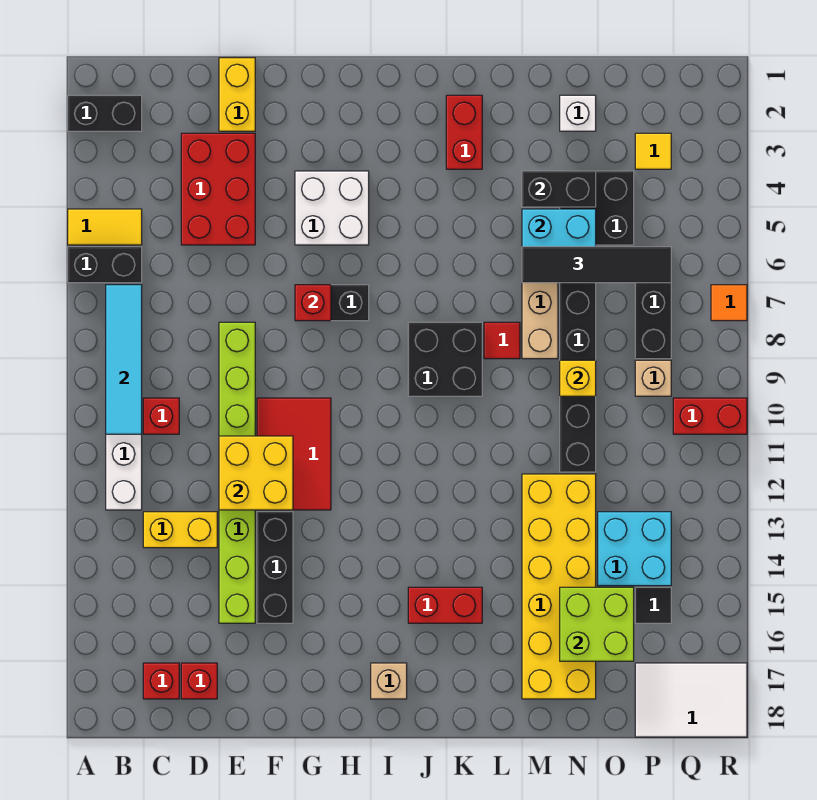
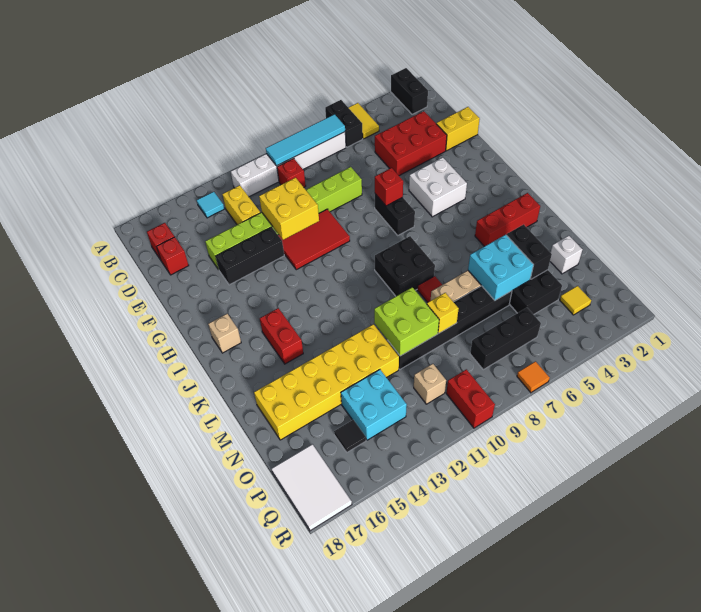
none -> cyan 1x1 tile [197,192,224,218]
red 1x2 brick [446,95,482,169] -> red 1x3 brick [475,193,540,246]
black 1x4 tile [522,247,671,283] -> none
lime 2x2 brick [560,587,634,661] -> lime 2x2 brick moved to [374,287,439,356]
tan 1x1 brick [635,360,671,396] -> tan 1x1 brick moved to [414,364,446,404]

